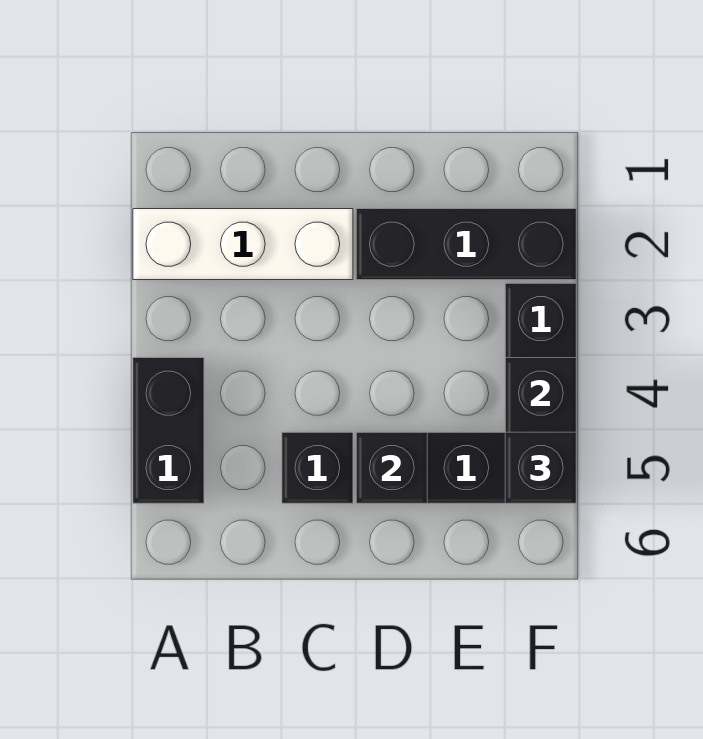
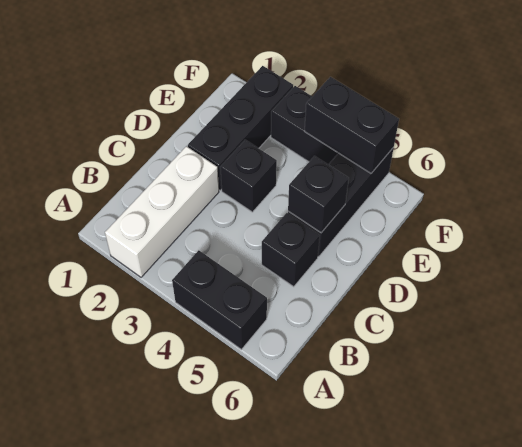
black 1x1 brick [505,432,576,503] -> black 1x1 brick moved to [220,140,277,212]

